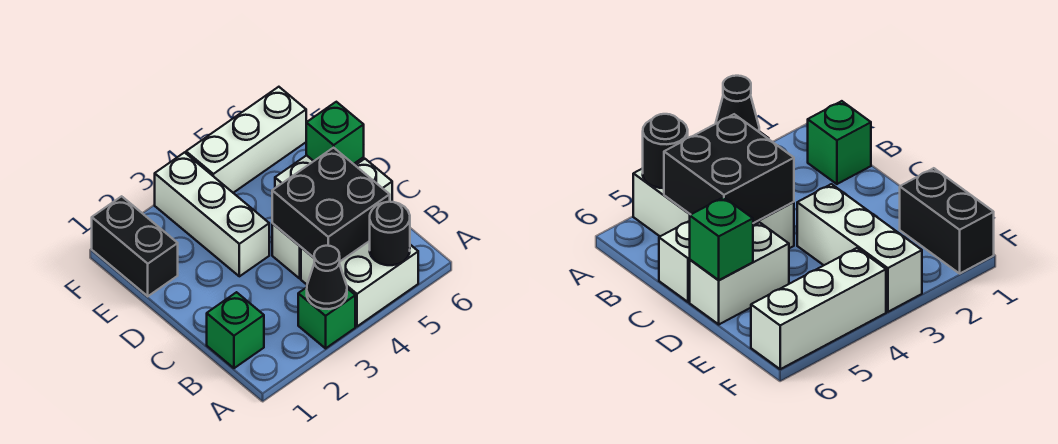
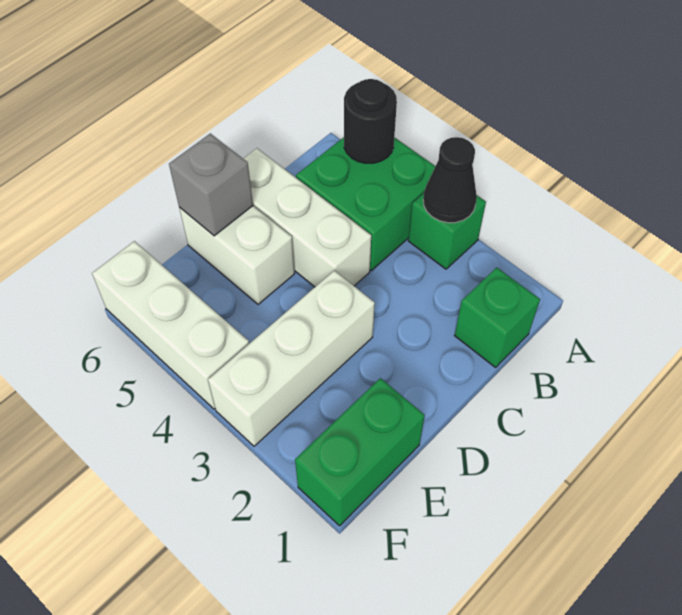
white 2x2 brick [301,241,418,326] -> green 2x2 brick [296,137,435,271]
black 2x2 brick [272,148,390,261] -> none
green 1x1 brick [306,102,364,164] -> grey 1x1 brick [169,134,253,236]
black 1x2 brick [92,196,178,296] -> green 1x2 brick [295,378,425,526]

